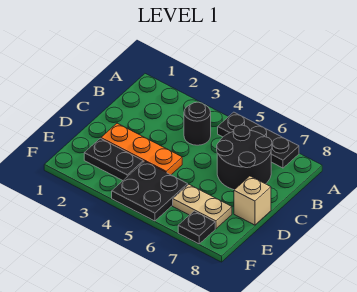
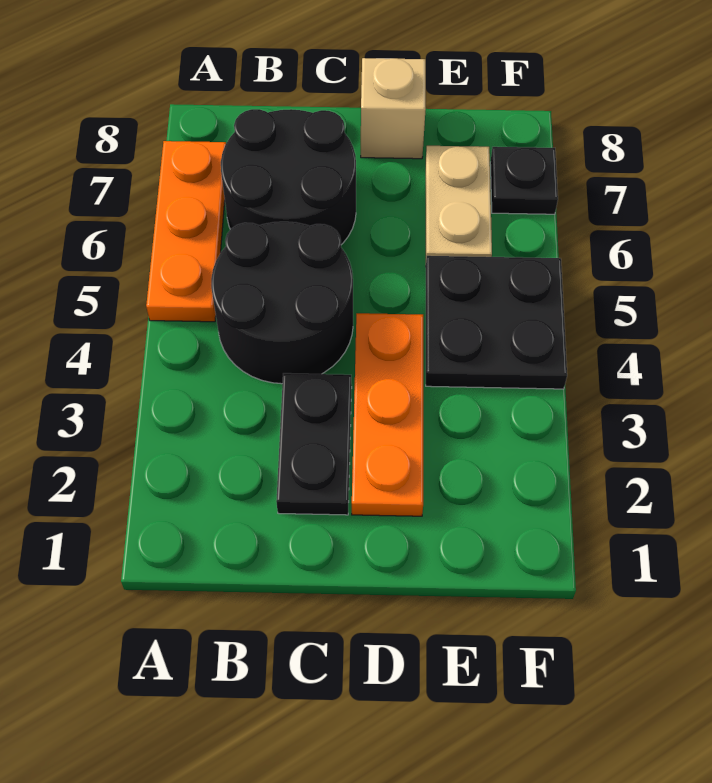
black 1x3 plate [218,112,299,168] -> orange 1x3 plate [146,141,226,322]
black 1x1 round brick [184,102,211,145] -> black 2x2 round brick [211,222,353,384]
black 1x2 plate [84,138,143,180] -> black 1x2 plate moved to [276,373,352,515]

